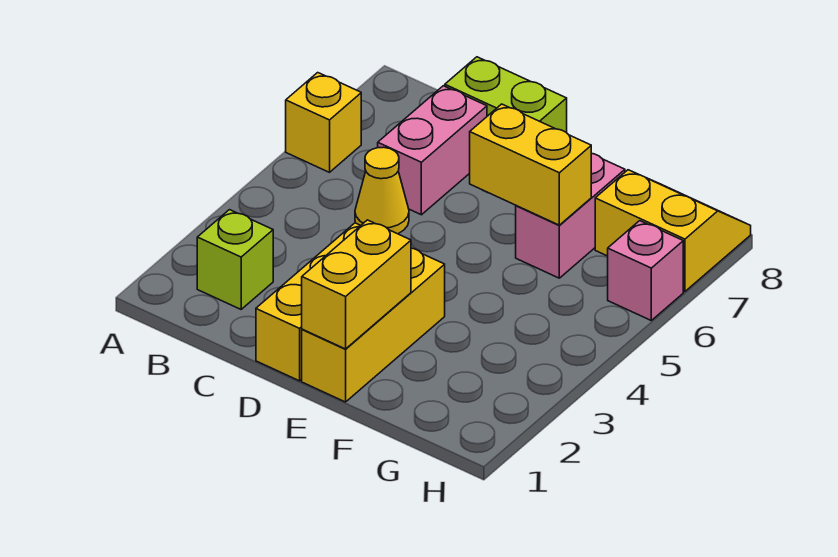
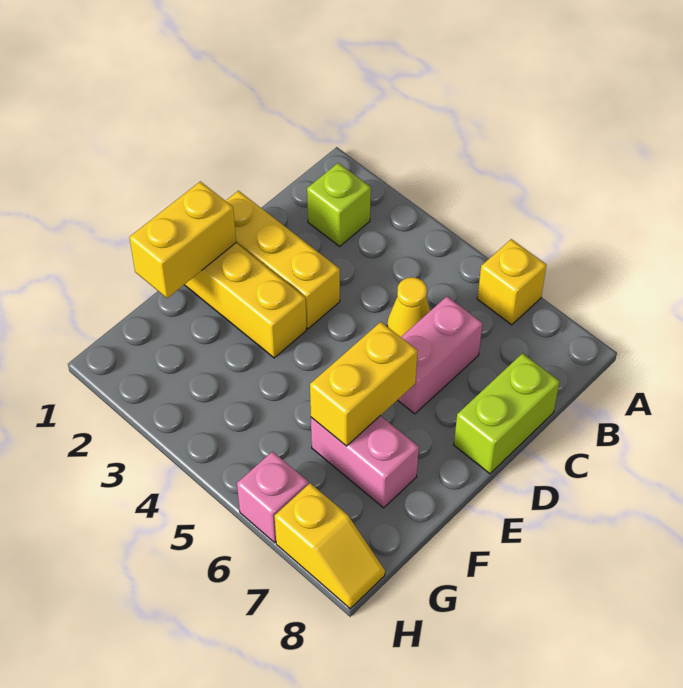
pink 1x2 brick [378,86,487,215] -> pink 1x2 brick turned to [398,296,482,414]
yellow 1x2 brick [302,220,411,349] -> yellow 1x2 brick turned to [129,181,236,298]
yellow 2x2 slope [595,170,751,292] -> yellow 1x2 slope [275,483,385,609]

